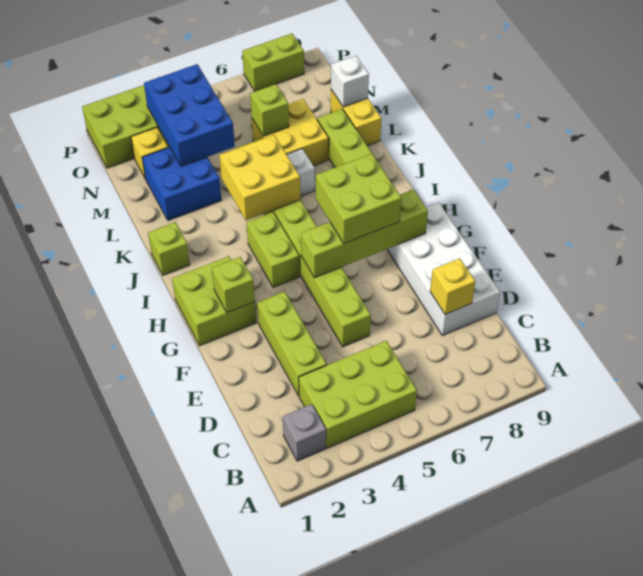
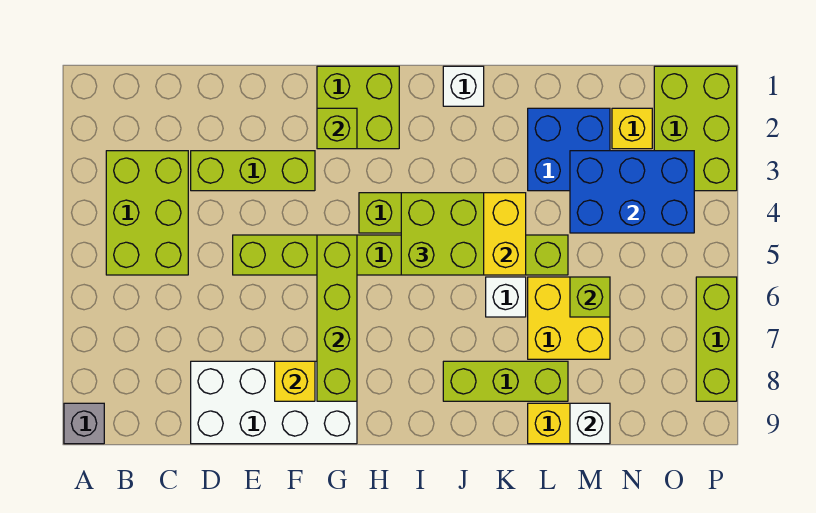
grey 1x1 brick [283,404,326,461] -> grey 1x1 brick moved to [64,403,104,444]
yellow 1x1 brick [430,258,475,314] -> yellow 1x1 brick moved to [275,361,315,401]
lime 2x2 brick [316,154,401,243] -> lime 2x2 brick moved to [401,193,484,275]
lime 1x1 brick [148,222,190,275] -> white 1x1 brick [443,66,484,106]
lime 1x2 brick [242,34,304,91] -> lime 1x3 brick [696,277,737,401]

